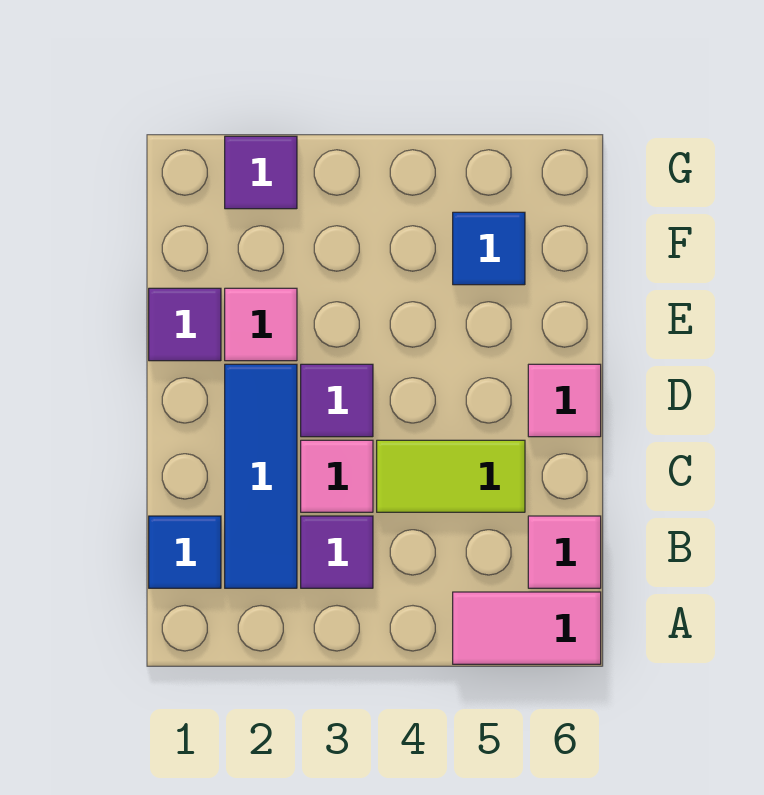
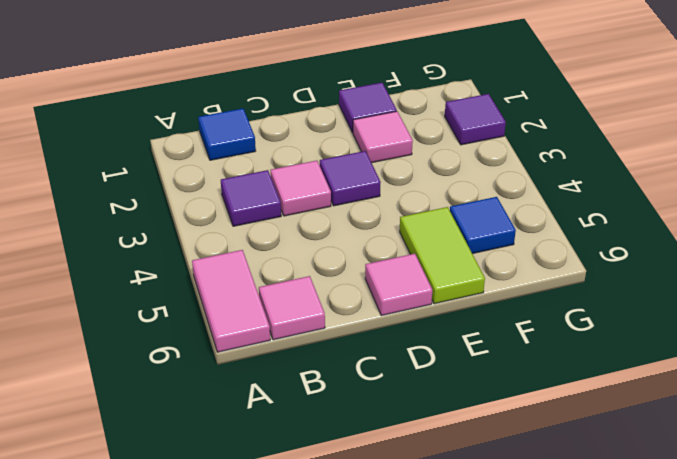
blue 1x3 tile [225,364,297,588] -> none
lime 1x2 tile [377,440,525,512] -> lime 1x2 tile moved to [400,207,485,304]

